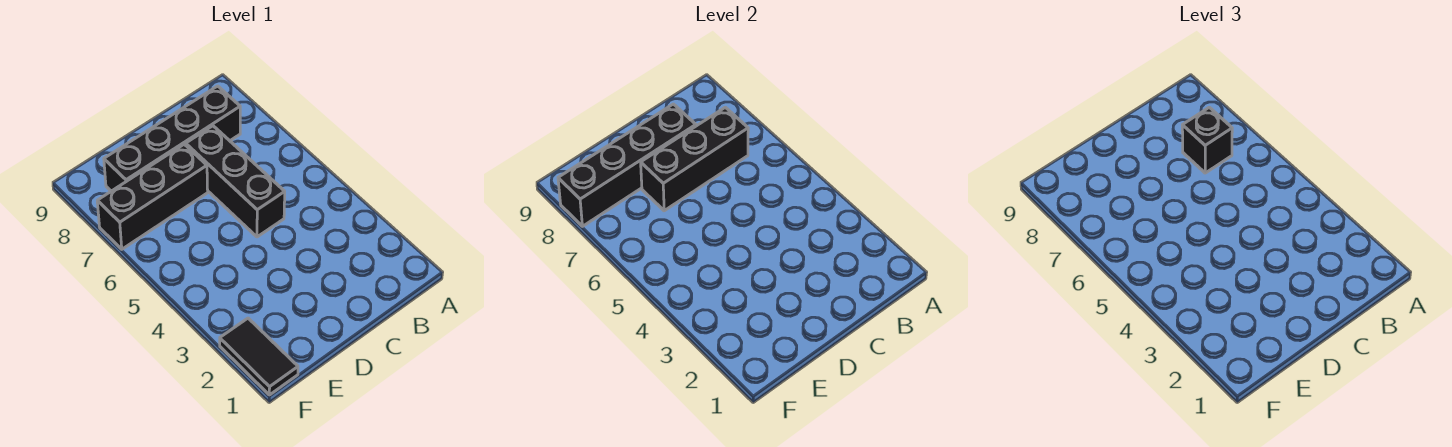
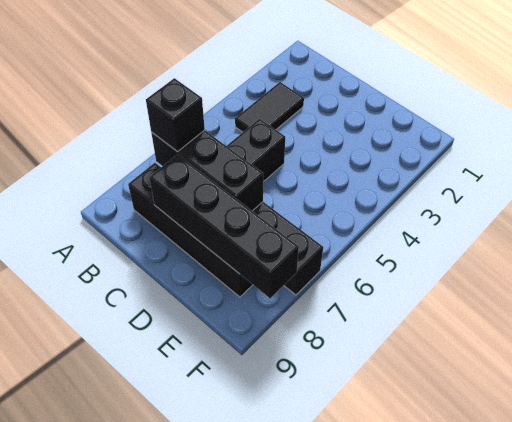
black 1x2 tile [220,318,298,395] -> black 1x2 tile moved to [235,82,304,132]

